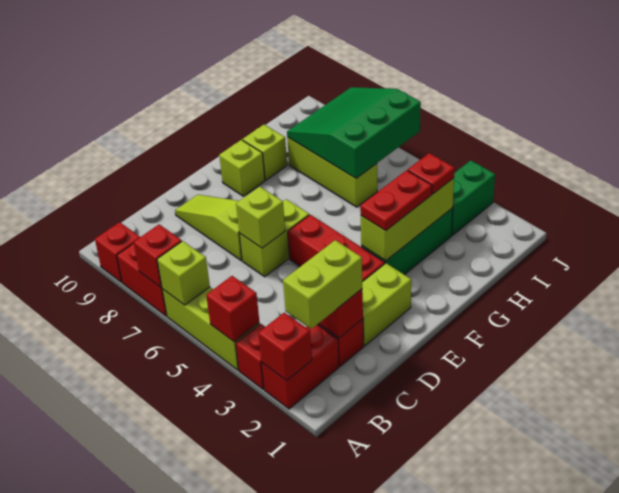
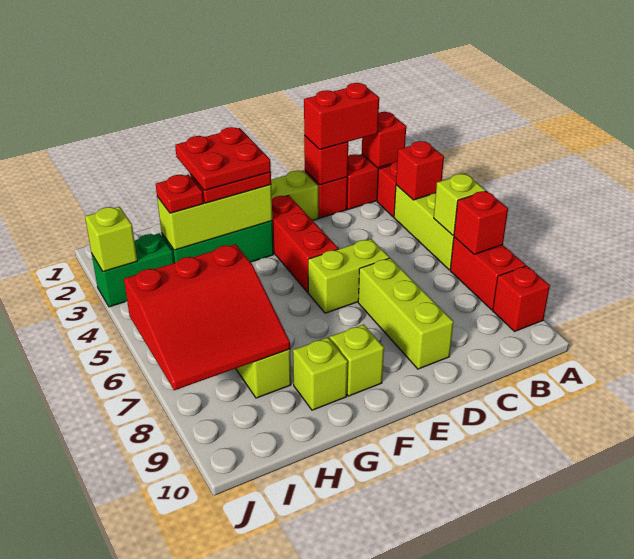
lime 1x2 brick [283,240,362,329] -> red 1x2 brick [304,83,379,150]
lime 1x1 brick [236,187,285,248] -> lime 1x1 brick moved to [85,207,137,272]
lime 1x3 slope [175,195,242,260] -> lime 1x3 brick [358,258,453,369]
none -> red 2x2 plate [175,127,271,191]
green 3x3 slope [287,87,421,178] -> red 3x3 slope [124,244,290,390]

